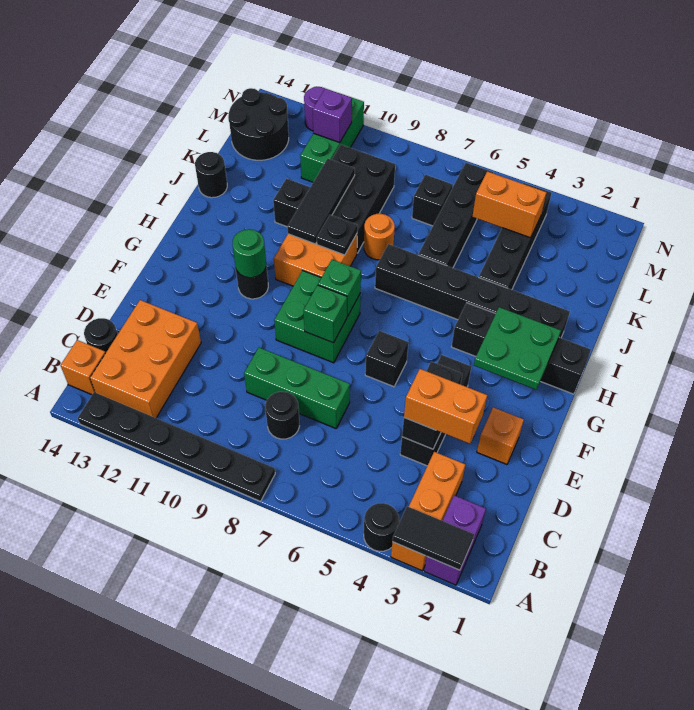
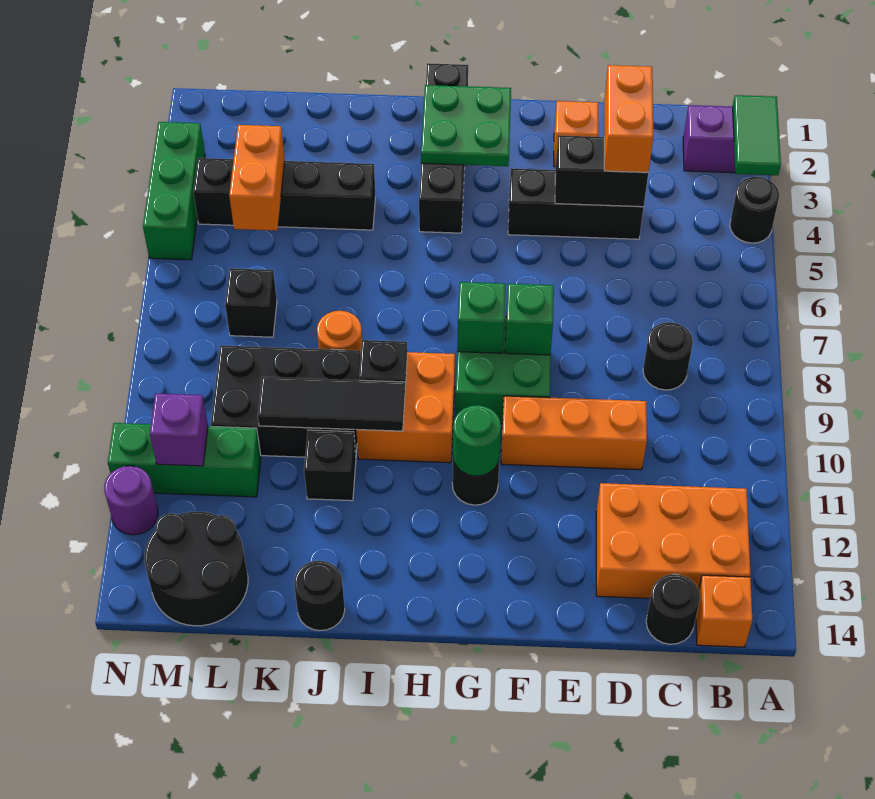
black 1x2 tile [393,506,474,570] -> green 1x2 tile [733,95,781,175]
orange 1x3 brick [391,452,465,571] -> orange 1x3 brick moved to [501,396,647,470]
black 1x6 plate [78,392,275,501] -> none
green 1x3 brick [244,348,350,428] -> green 1x3 brick moved to [143,122,205,260]
black 1x1 brick [365,331,408,387] -> none
black 1x6 brick [375,244,570,338] -> none
black 1x4 brick [418,163,493,268] -> none

